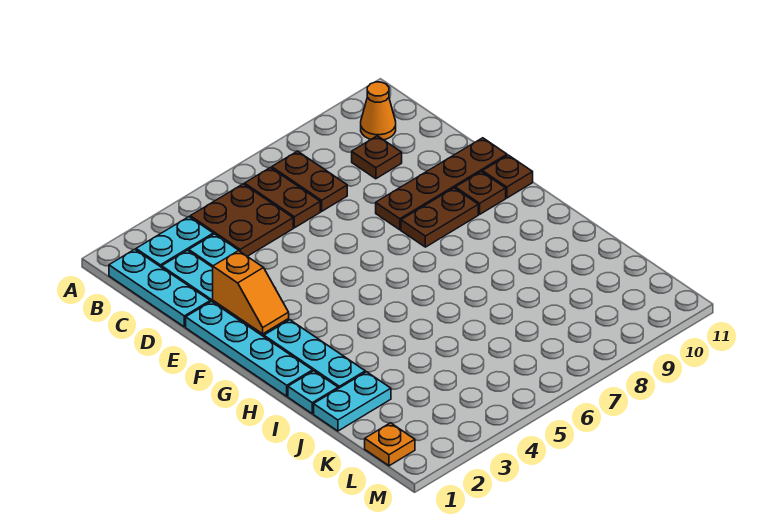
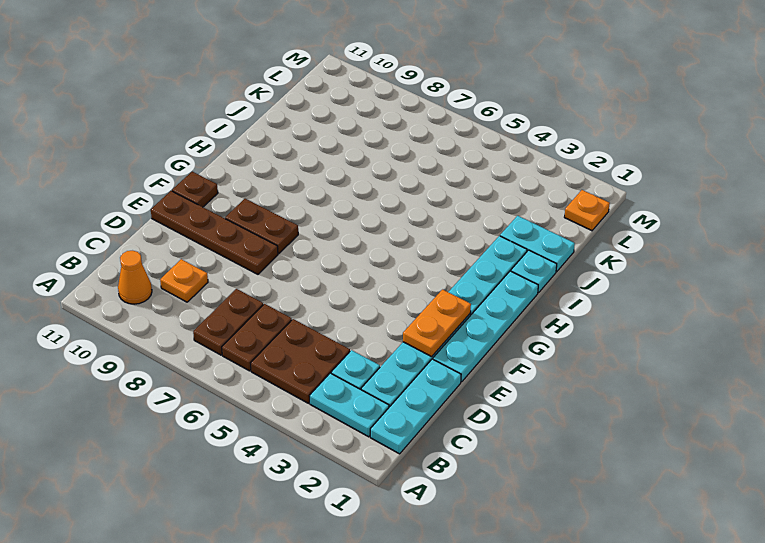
brown 1x1 plate [352,136,402,179] -> orange 1x1 plate [160,259,208,302]
orange 1x2 slope [213,251,289,334] -> orange 1x2 plate [403,289,471,357]
brown 1x1 plate [455,172,506,214] -> none

